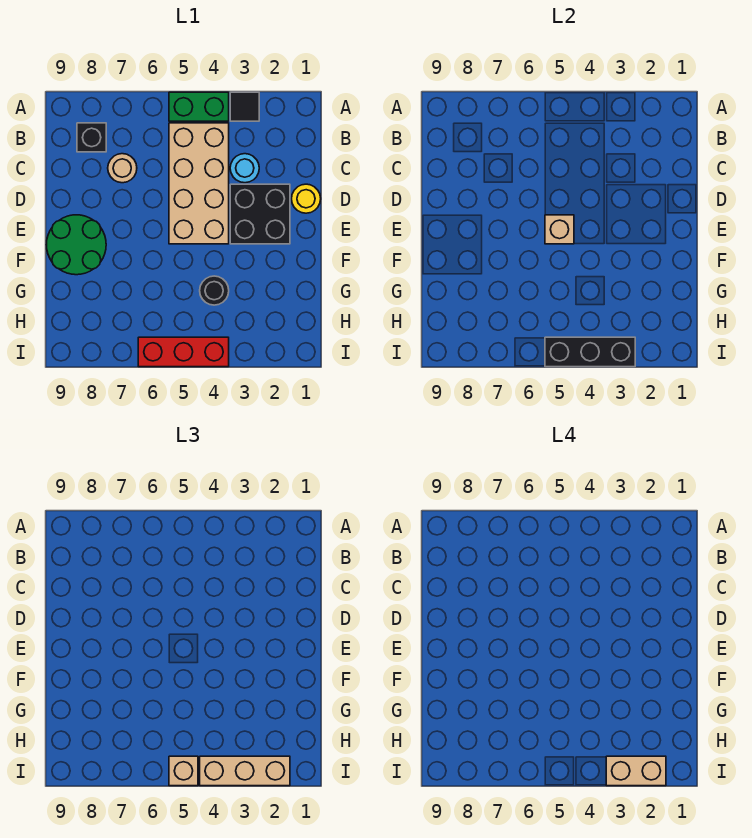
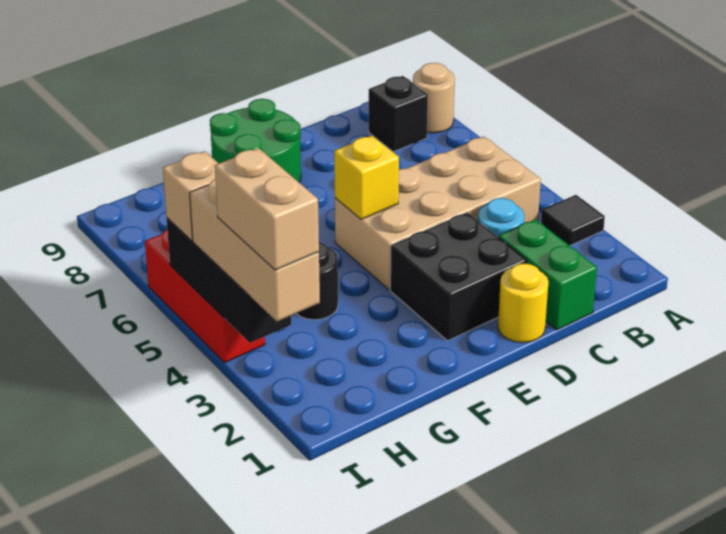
green 1x2 brick [169,92,229,121] -> green 1x2 brick moved to [499,219,597,330]
tan 1x1 round brick [108,154,137,183] -> tan 1x1 round brick moved to [413,63,455,133]
tan 1x1 brick [545,215,574,244] -> yellow 1x1 brick [334,136,399,219]

